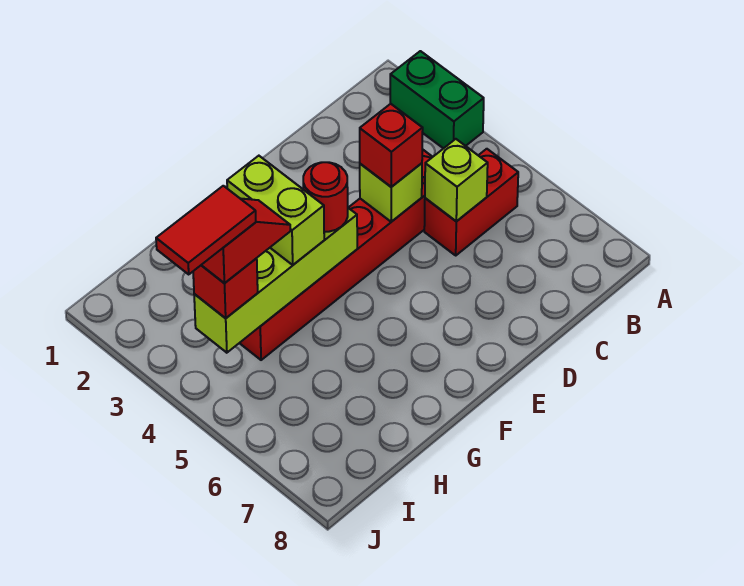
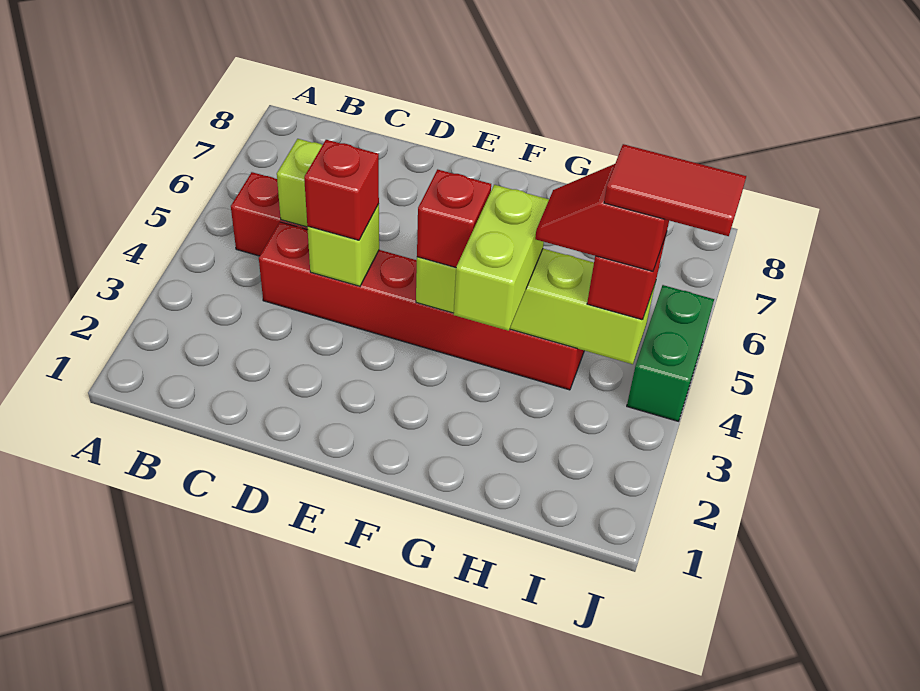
green 1x2 brick [390,51,484,149] -> green 1x2 brick moved to [627,285,714,421]
red 1x1 round brick [303,162,348,232] -> red 1x1 brick [417,169,491,267]

